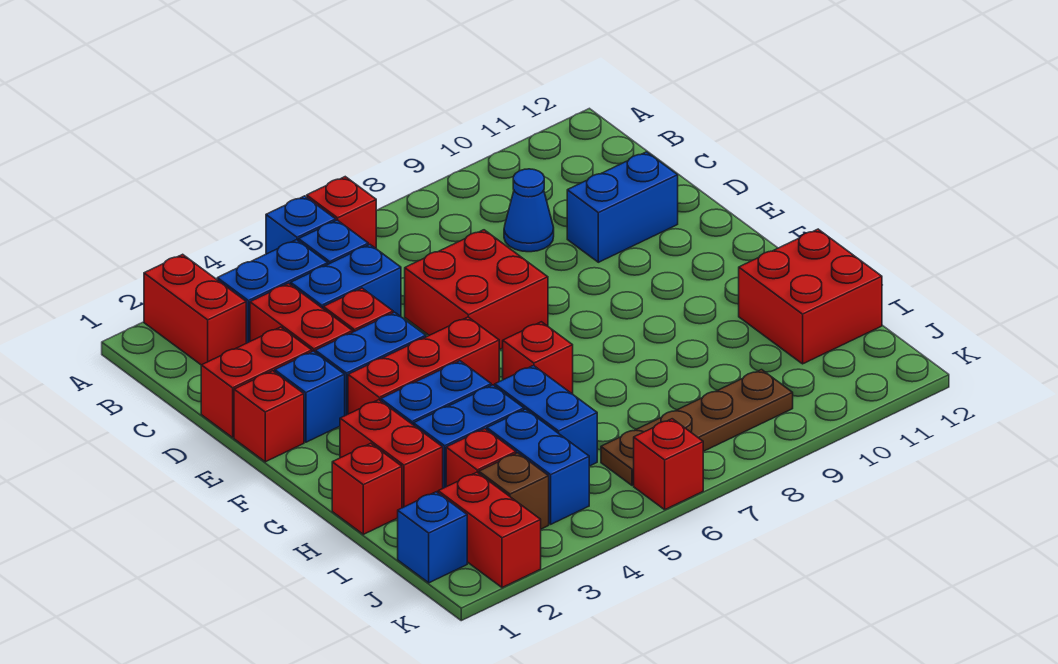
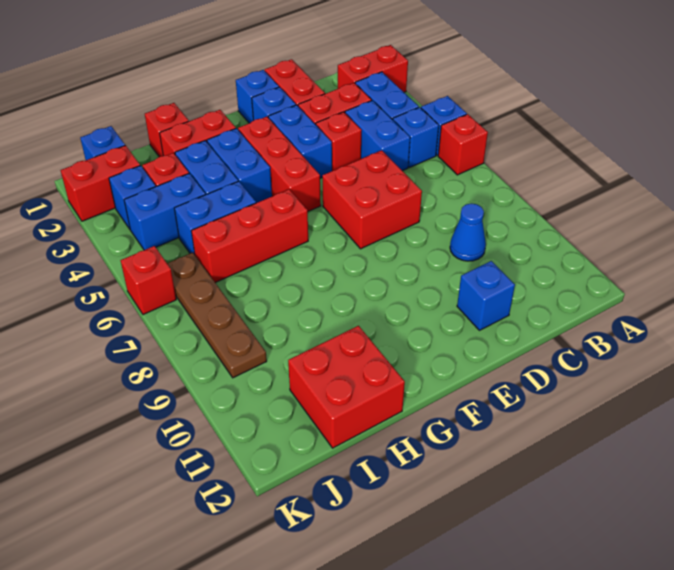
blue 1x2 brick [567,152,678,262] -> blue 1x1 brick [457,261,515,330]
red 1x1 brick [234,371,304,462] -> blue 1x1 brick [236,70,279,123]
red 1x1 brick [503,322,573,394] -> red 1x3 brick [191,189,308,283]
brown 1x1 brick [479,453,549,529] -> blue 1x1 brick [109,166,156,229]

